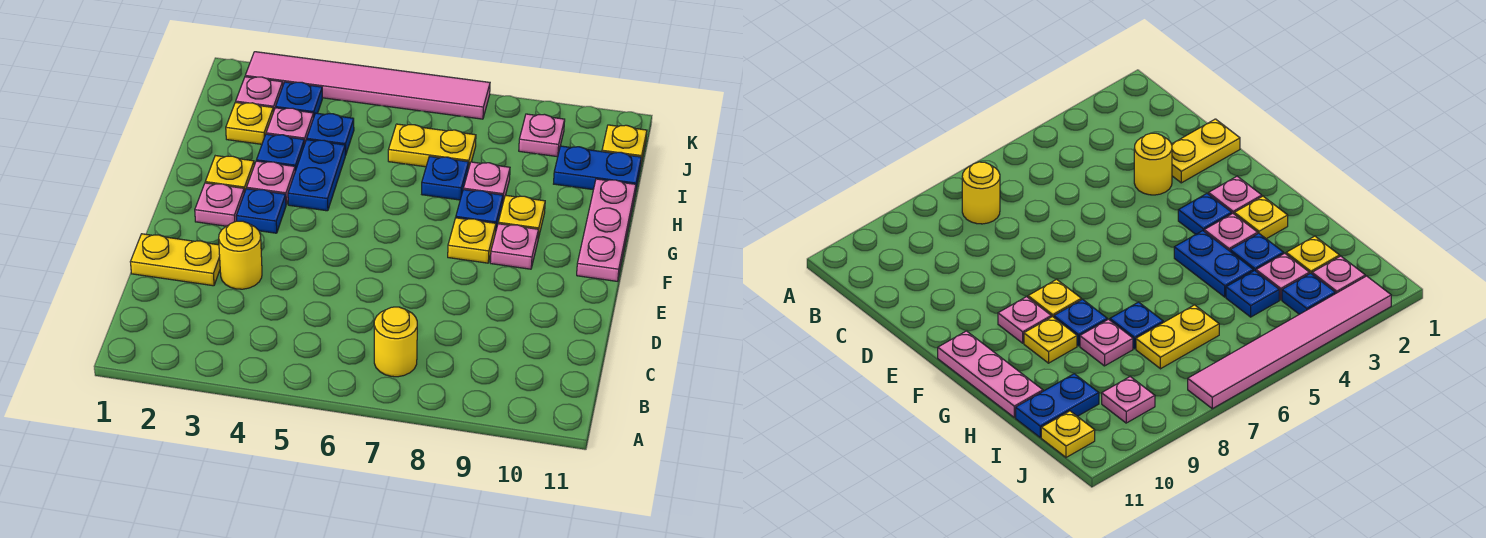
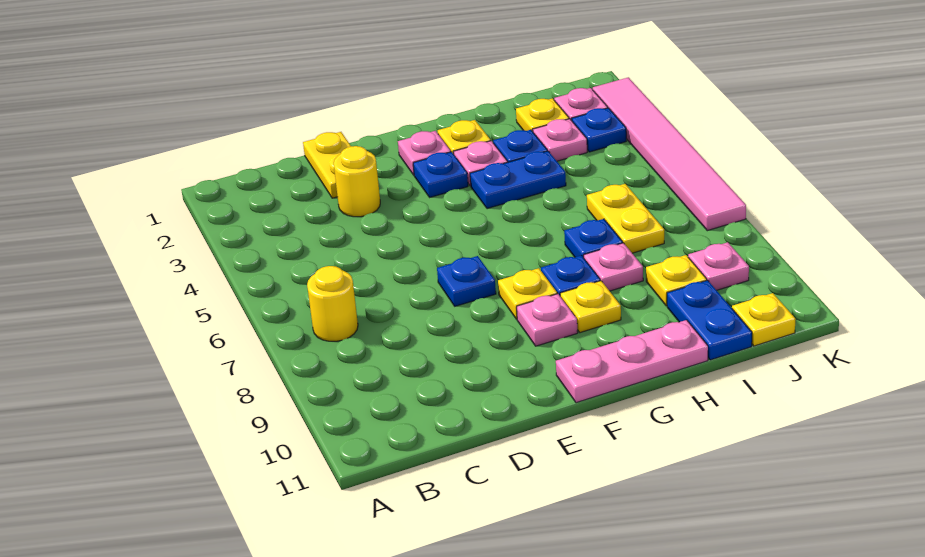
blue 1x1 plate [307,113,354,155] -> blue 1x1 plate moved to [437,256,496,306]
none -> yellow 1x1 plate [646,255,707,306]

